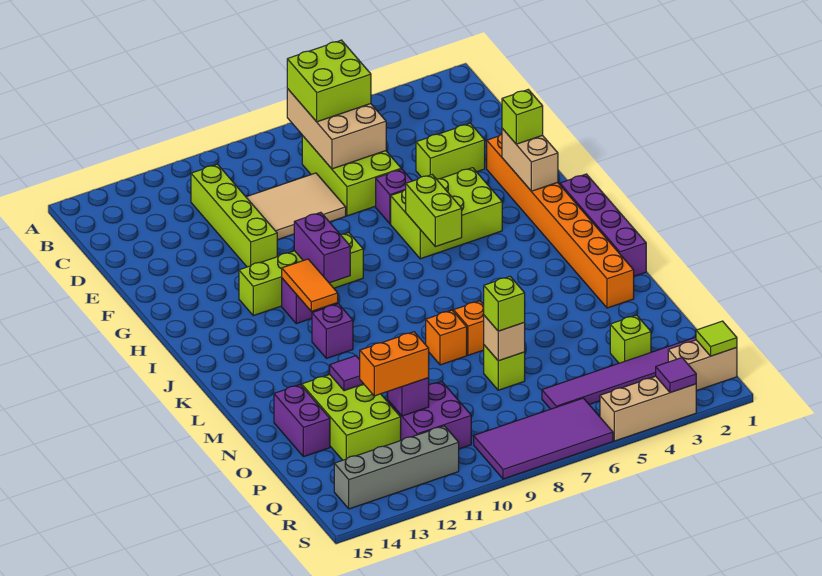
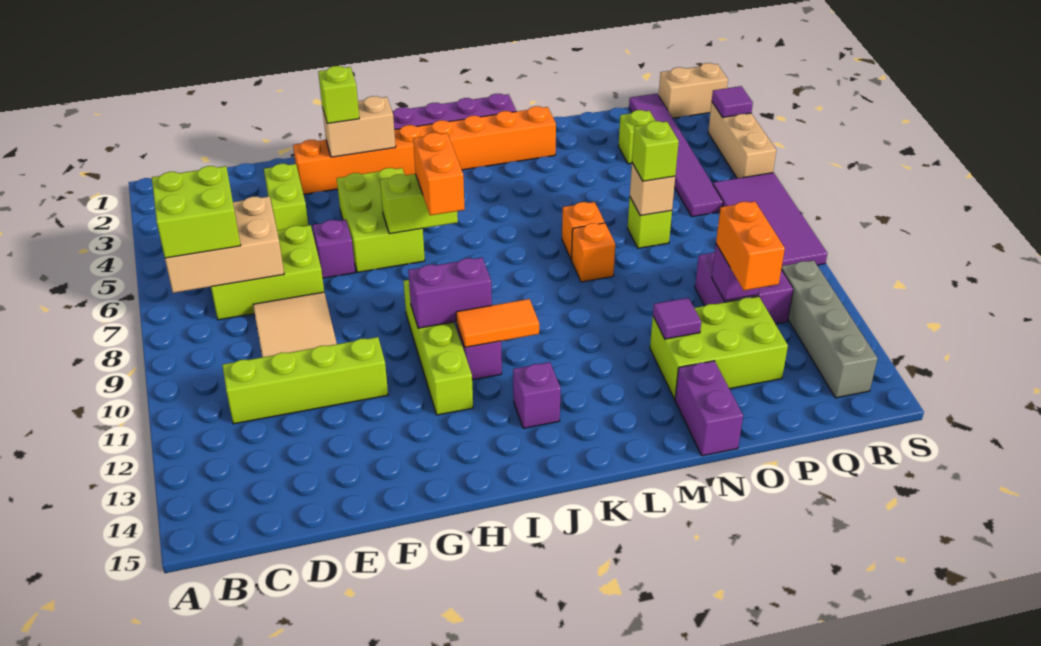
none -> orange 1x2 brick [413,133,465,215]
purple 1x1 brick [312,304,353,358] -> purple 1x1 brick moved to [513,362,561,428]
purple 1x2 brick [274,385,330,457] -> purple 1x2 brick turned to [675,361,743,456]
tan 1x2 brick [668,340,737,391] -> tan 1x2 brick turned to [659,63,728,118]
lime 1x1 tile [696,321,737,356] -> none

